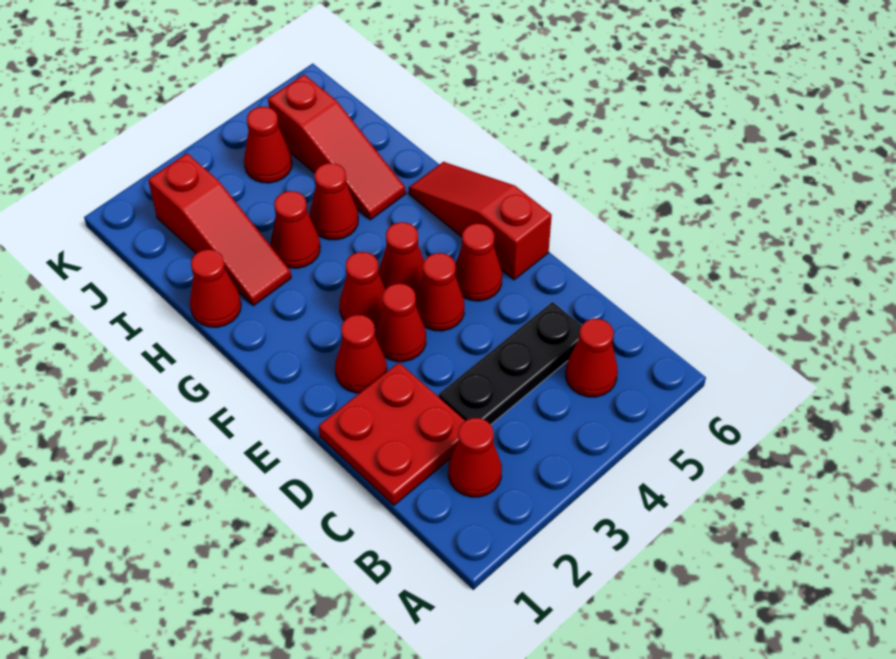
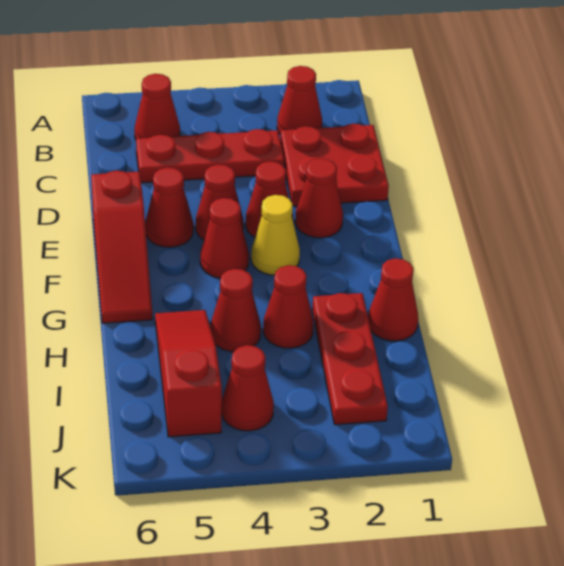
black 1x3 plate [439,302,582,425] -> red 1x3 plate [136,129,284,183]
red 1x1 cone [339,252,385,328] -> yellow 1x1 cone [251,195,300,275]
red 1x3 slope [148,153,291,306] -> red 1x3 plate [312,293,388,425]

